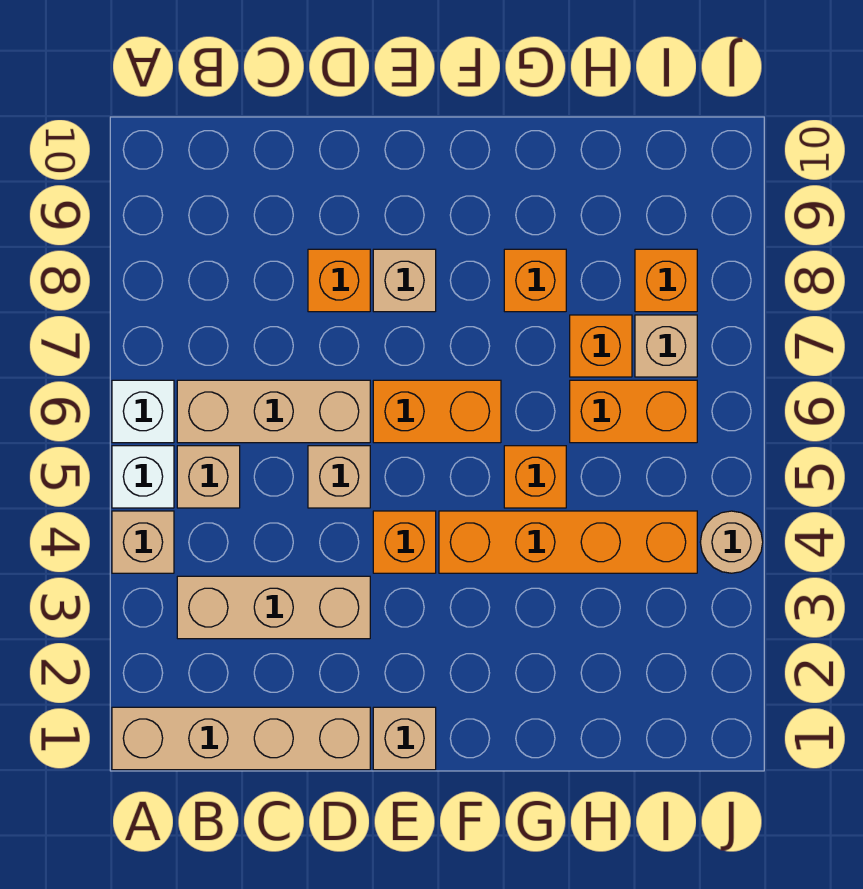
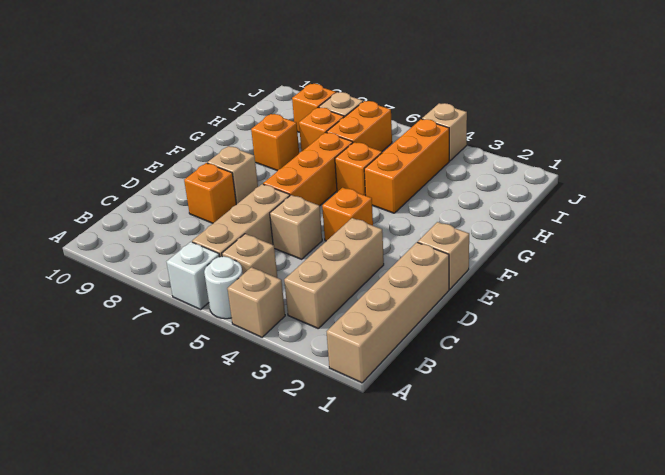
white 1x1 brick [112,446,174,508] -> white 1x1 round brick [204,256,243,319]
orange 1x2 brick [373,380,501,443] -> orange 1x3 brick [263,132,353,206]
orange 1x4 brick [439,511,697,573] -> orange 1x3 brick [364,119,449,213]
tan 1x1 round brick [700,511,763,573] -> tan 1x1 brick [422,103,467,161]

